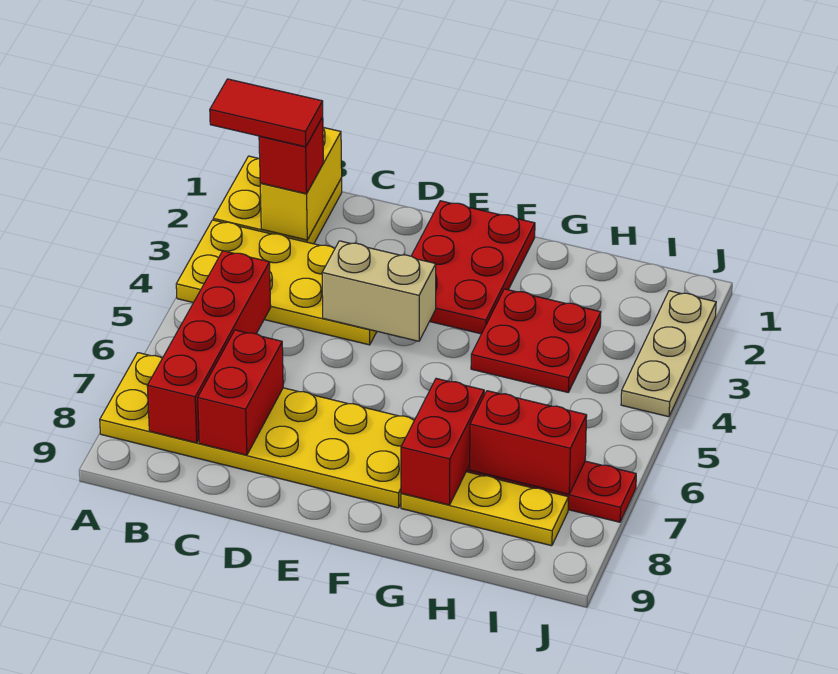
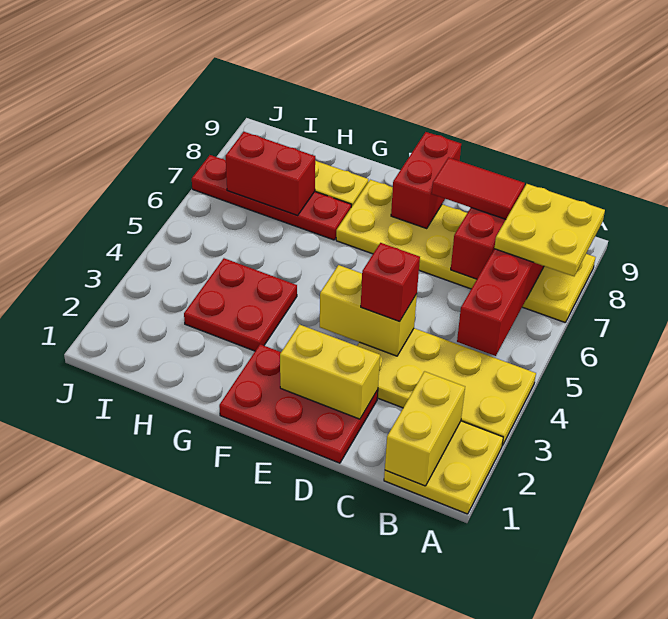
red 1x2 tile [210,79,323,147] -> red 1x2 tile moved to [432,157,525,219]
none -> yellow 2x2 plate [494,184,605,276]
red 1x1 brick [259,117,323,194] -> red 1x1 brick moved to [361,243,420,322]
none -> yellow 1x2 brick [280,325,380,419]
tan 1x2 brick [322,241,436,341] -> yellow 1x2 brick [320,265,417,356]
red 2x3 plate [412,201,535,334] -> red 2x3 plate turned to [219,344,378,463]
red 1x2 brick [401,378,484,505] -> red 1x2 brick moved to [391,132,461,228]
tan 1x3 plate [621,291,716,417] -> none

